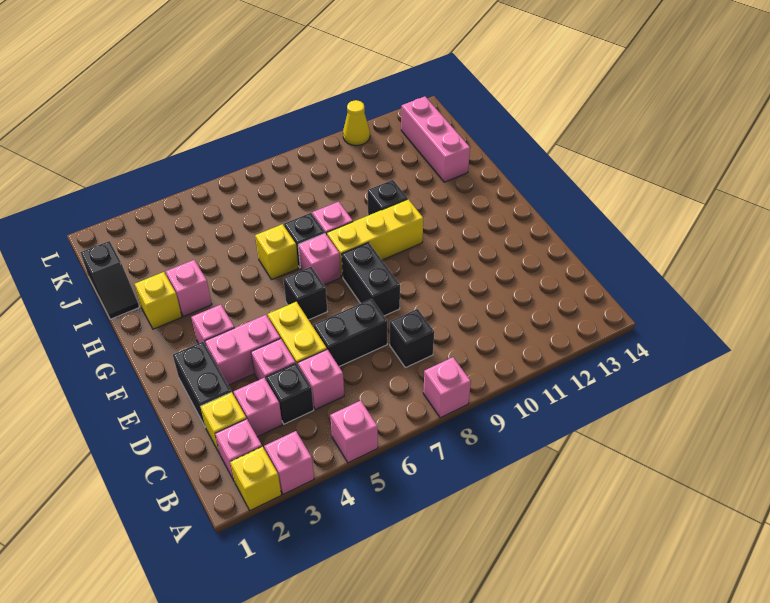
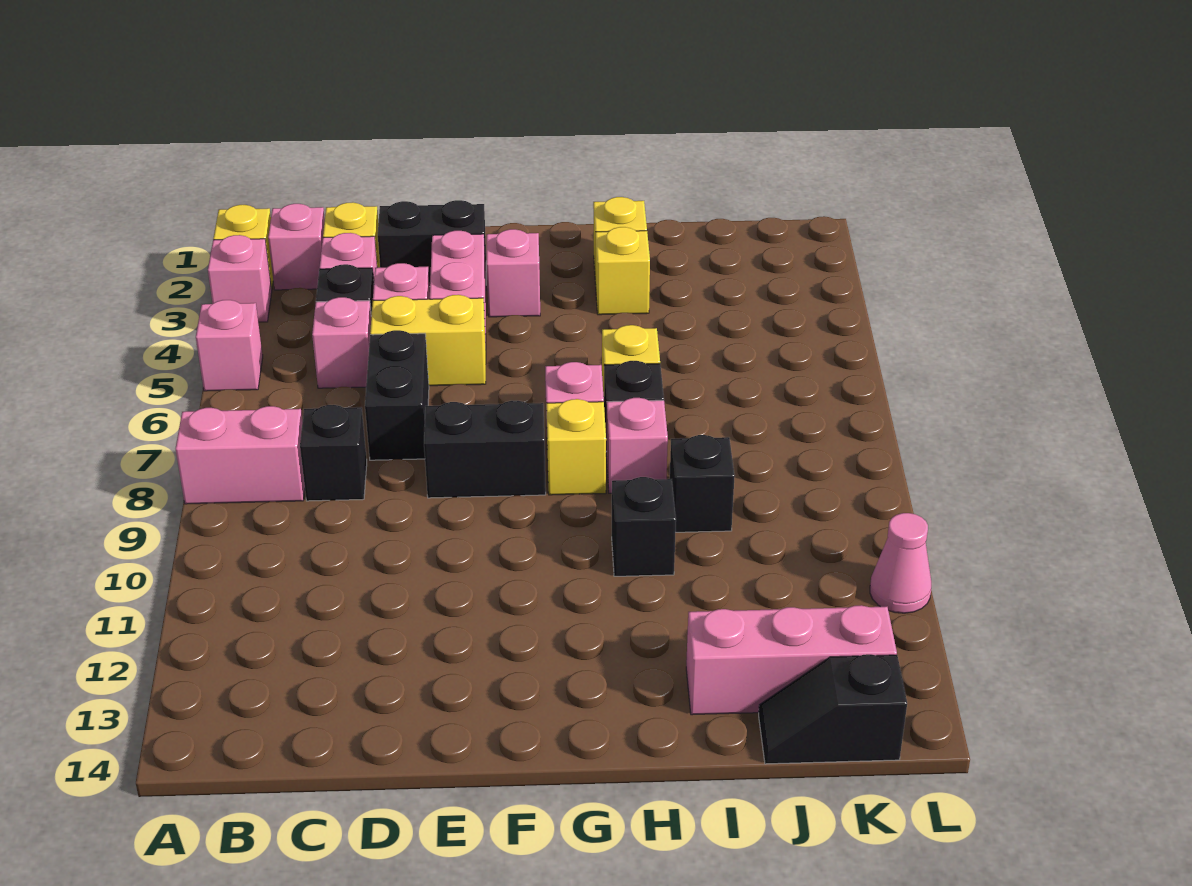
pink 1x1 brick [423,357,471,418] -> pink 1x2 brick [176,406,305,504]
black 1x1 brick [283,267,327,320] -> black 1x1 brick moved to [670,435,735,532]
yellow 1x3 brick [327,199,423,277] -> yellow 1x1 brick [546,399,606,495]
pink 1x1 brick [166,260,212,317] -> yellow 1x1 brick [595,227,650,315]
black 1x2 slope [80,241,139,319] -> black 1x2 slope moved to [759,654,907,764]
yellow 1x1 cone [343,100,370,146] -> pink 1x1 cone [870,513,931,613]

